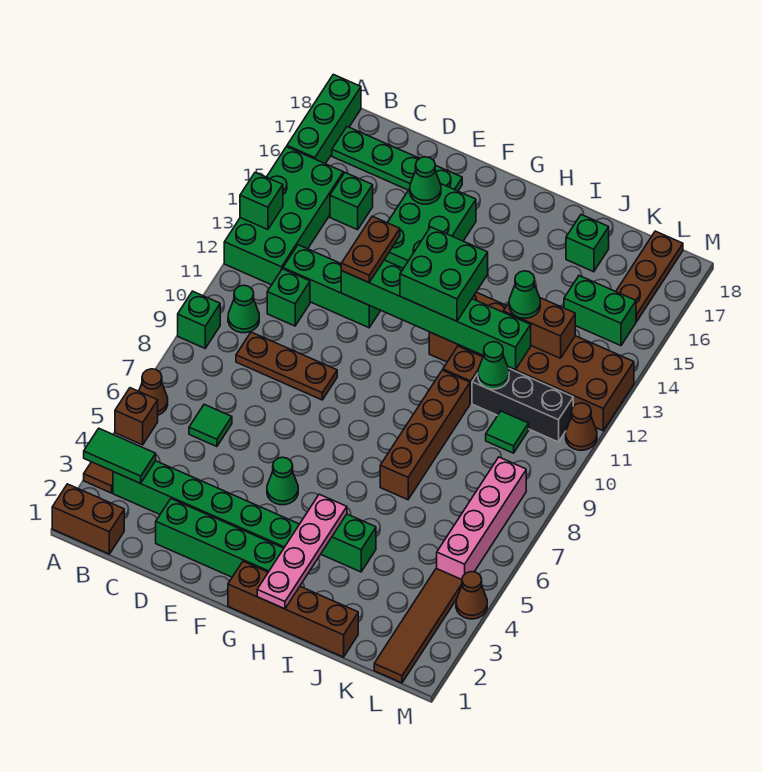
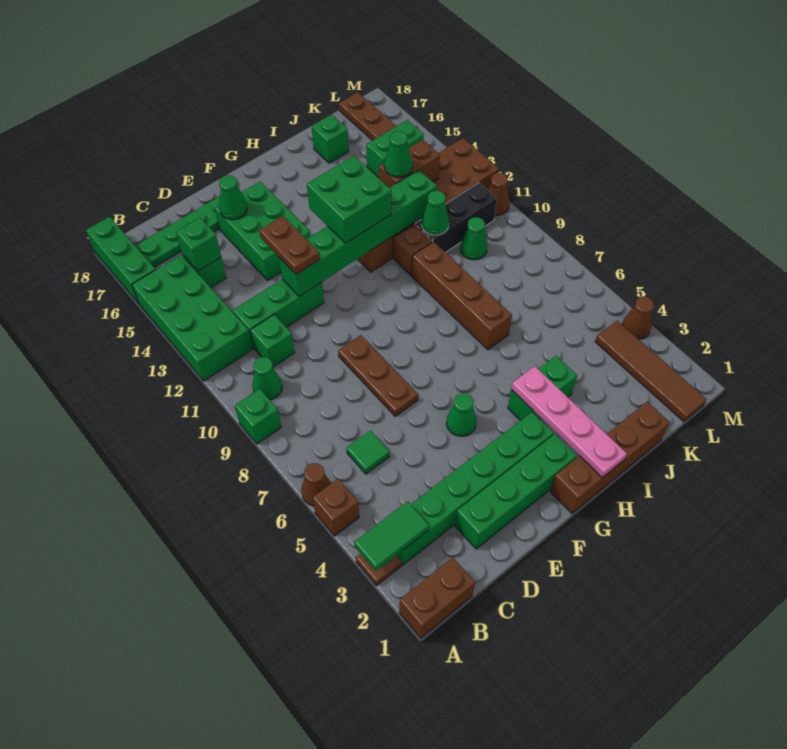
green 1x1 brick [240,172,283,230] -> green 1x1 brick moved to [176,217,221,271]
brown 1x3 plate [236,332,337,400] -> brown 1x3 plate turned to [338,335,418,416]
green 1x1 tile [486,411,529,453] -> green 1x1 cone [460,217,487,260]
pink 1x4 brick [437,457,526,580] -> none

